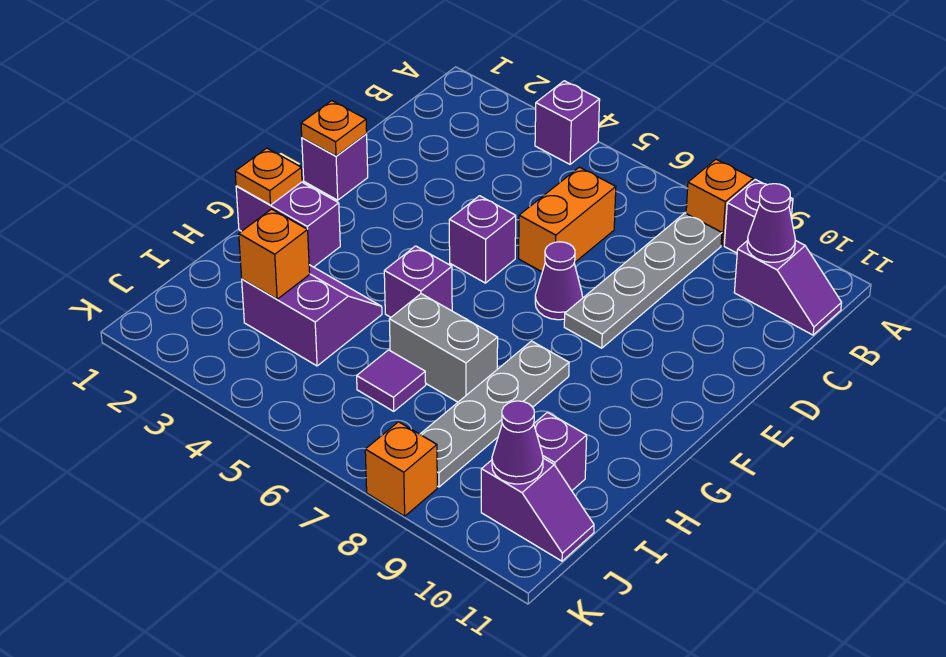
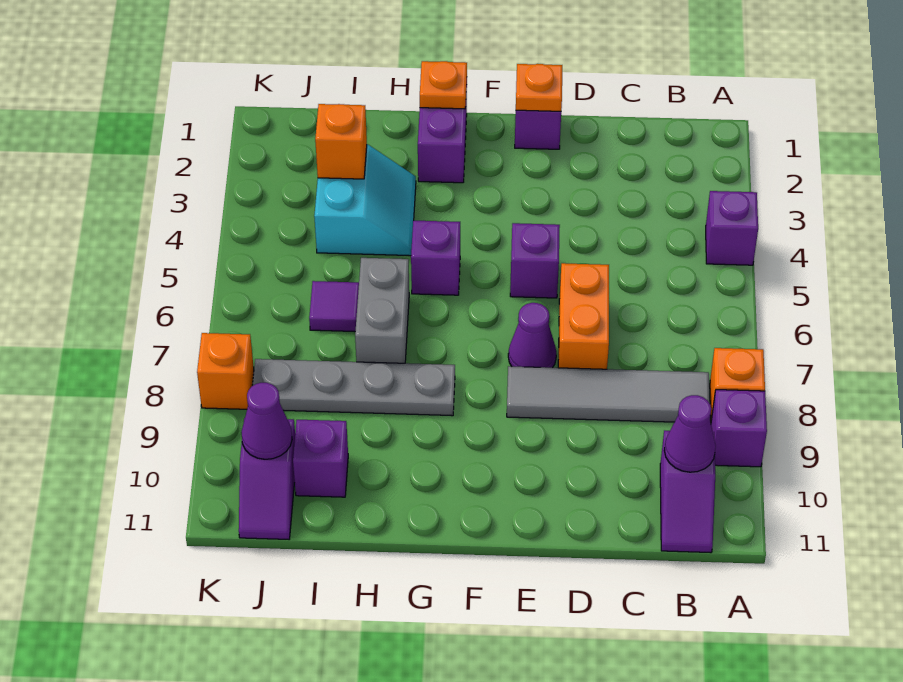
grey 1x4 plate [564,213,722,348] -> grey 1x4 tile [507,366,710,422]
orange 1x2 brick [519,167,616,272] -> orange 1x2 brick turned to [558,263,609,369]
purple 2x2 slope [242,265,382,366] -> cyan 2x2 slope [314,144,416,256]

